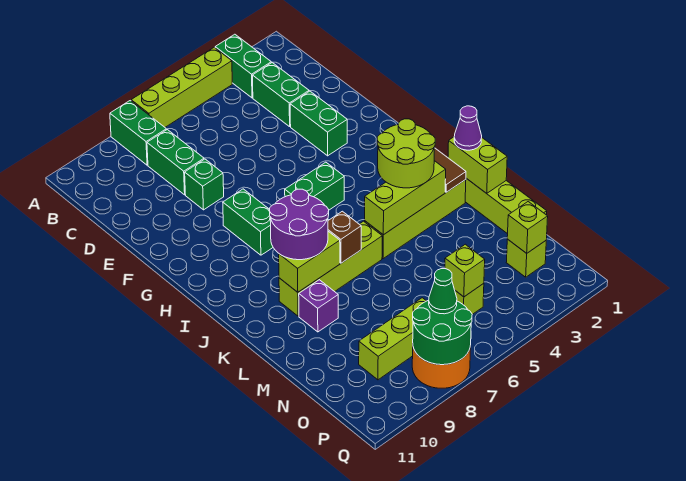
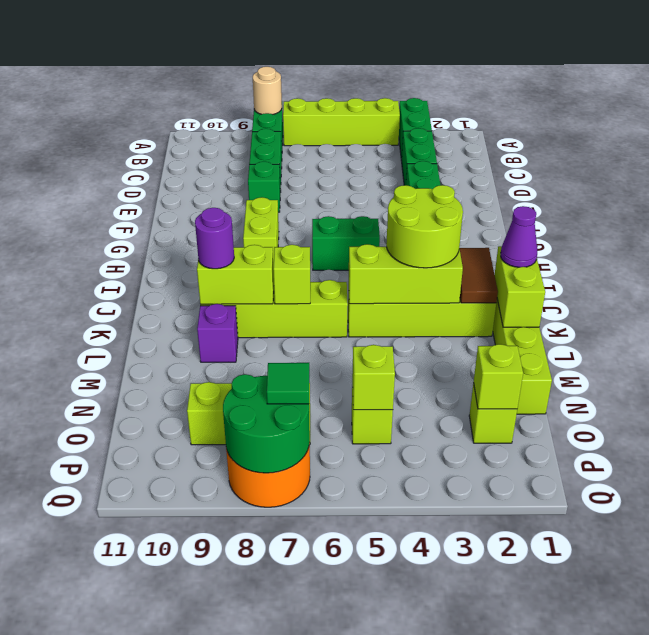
none -> tan 1x1 round brick [253,67,282,114]
green 1x2 brick [223,189,273,255] -> lime 1x2 brick [243,197,279,268]
purple 2x2 round brick [270,189,329,260] -> purple 1x1 round brick [195,208,234,269]
brown 1x1 brick [328,211,361,263] -> lime 1x1 brick [273,245,310,304]
green 1x1 cone [429,269,457,314] -> green 1x1 tile [267,363,309,404]

